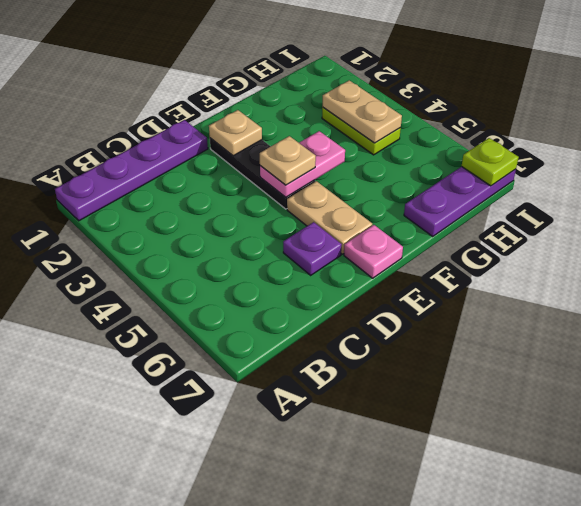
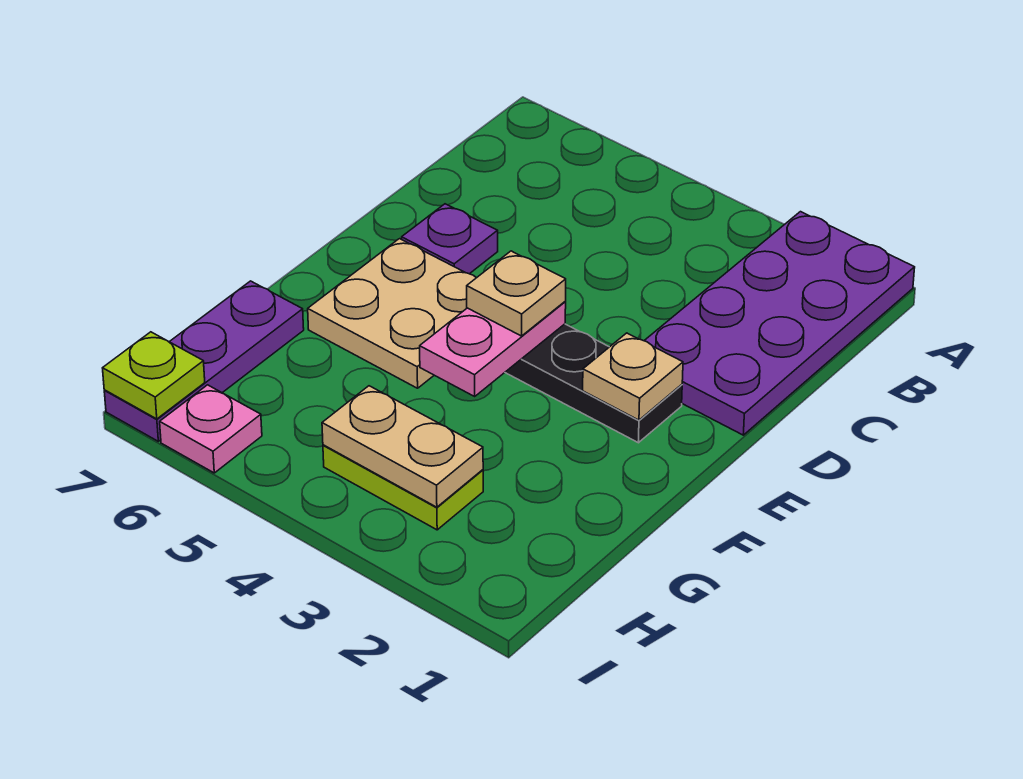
purple 1x4 plate [55,120,208,221] -> purple 2x4 plate [644,212,915,435]
tan 1x2 plate [287,181,372,254] -> tan 2x2 plate [308,239,476,388]
pink 1x1 plate [344,225,403,278] -> pink 1x1 plate moved to [160,385,262,473]

